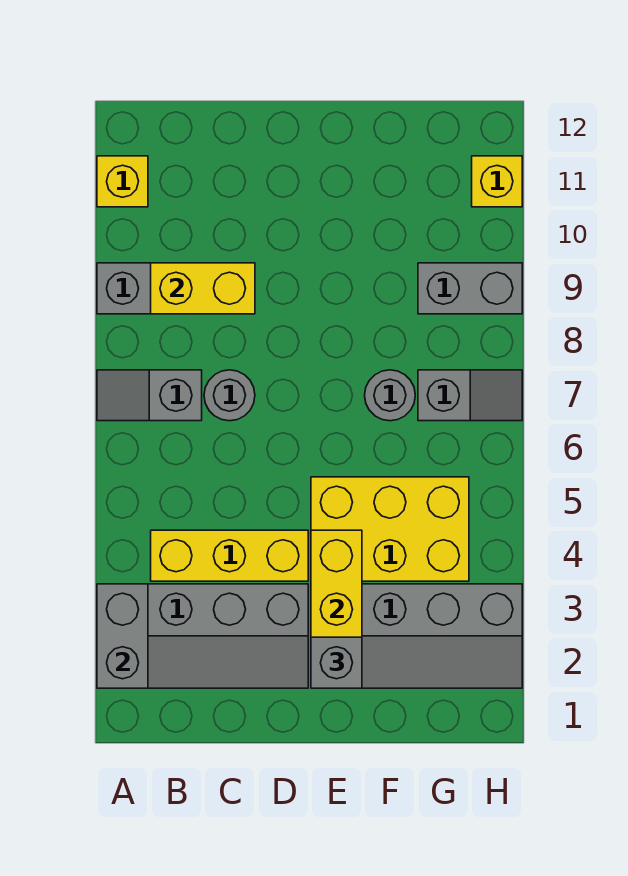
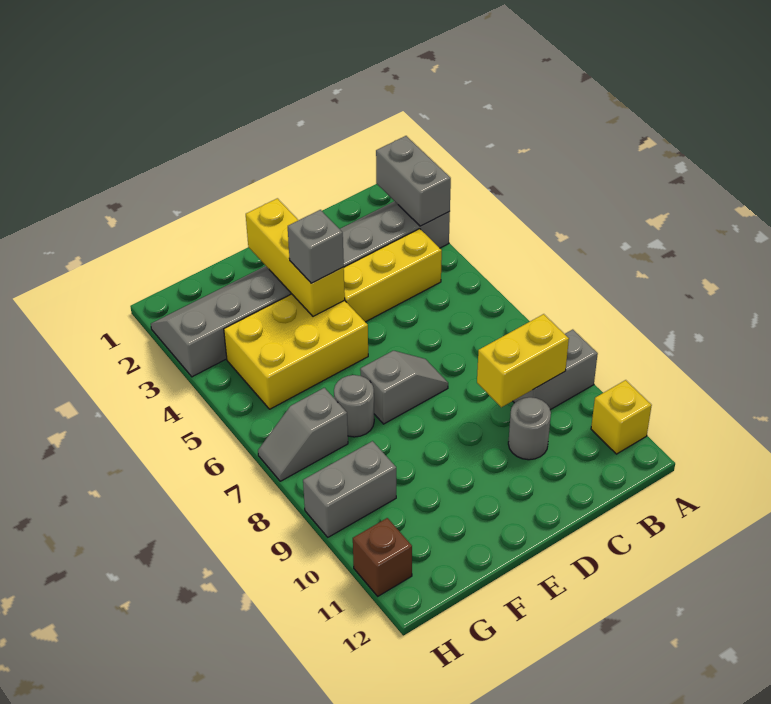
grey 1x2 slope [97,370,202,421] -> grey 1x2 slope moved to [360,351,448,424]
grey 1x1 round brick [204,370,255,421] -> grey 1x1 round brick moved to [508,397,551,460]
grey 1x1 brick [311,637,362,688] -> grey 1x1 brick moved to [288,210,344,283]
yellow 1x1 brick [472,156,522,207] -> brown 1x1 brick [353,518,412,596]

